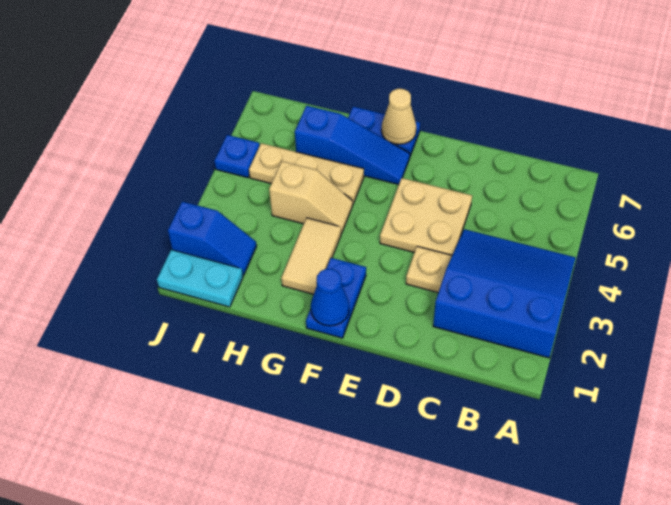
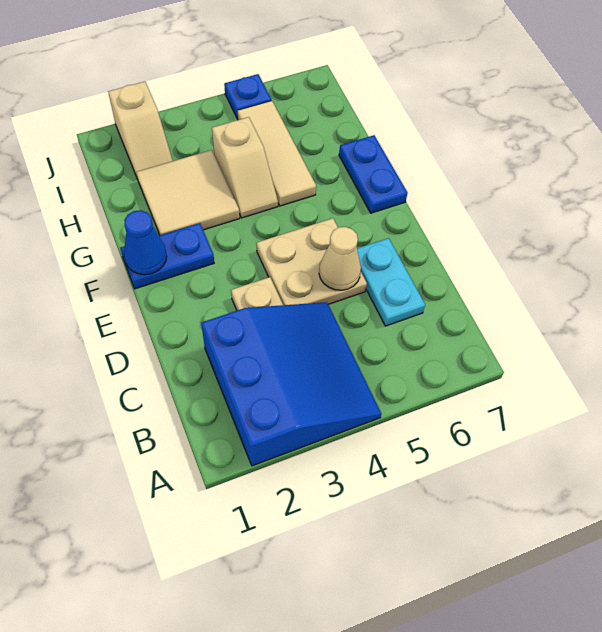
blue 1x3 slope [295,106,410,184] -> none
tan 1x1 cone [381,89,416,144] -> tan 1x1 cone moved to [319,227,361,290]
tan 1x2 tile [281,218,341,294] -> tan 2x2 tile [136,150,240,235]
tan 1x3 plate [249,143,364,204] -> tan 1x3 tile [238,101,316,206]
cyan 1x2 plate [157,250,243,307] -> cyan 1x2 plate moved to [357,238,425,326]
blue 1x2 slope [168,202,257,275] -> tan 1x2 slope [108,82,173,177]

